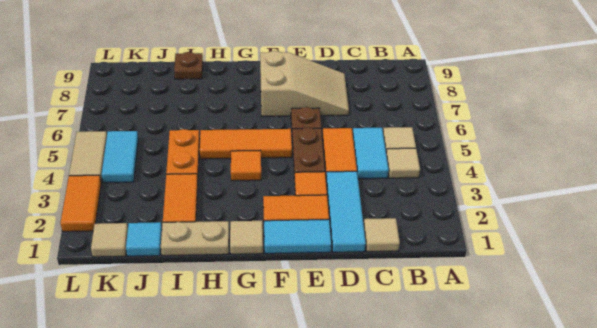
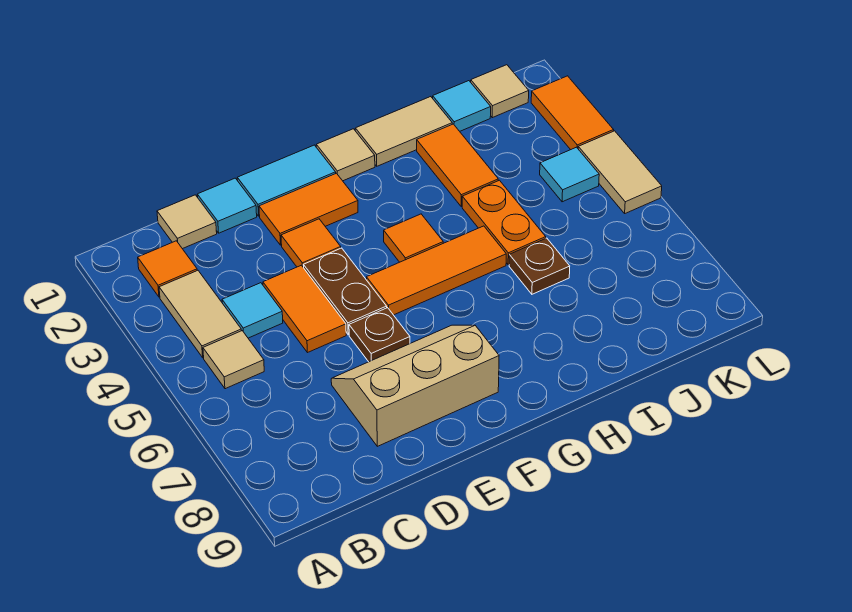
none -> orange 1x1 tile [138,241,197,297]
tan 1x1 tile [386,148,420,178] -> tan 1x2 tile [159,270,241,358]
cyan 1x2 tile [353,128,389,179] -> cyan 1x1 tile [222,283,283,338]
cyan 1x3 tile [326,171,366,252] -> cyan 1x1 tile [197,178,257,233]
tan 2x3 slope [260,51,349,116] -> tan 2x3 slope turned to [331,325,499,446]
tan 1x2 plate [161,221,229,256] -> tan 1x2 tile [355,97,452,166]
brown 1x1 plate [174,52,203,79] -> brown 1x1 plate moved to [509,238,570,294]
cyan 1x2 tile [102,131,138,183] -> cyan 1x1 tile [540,147,599,202]

